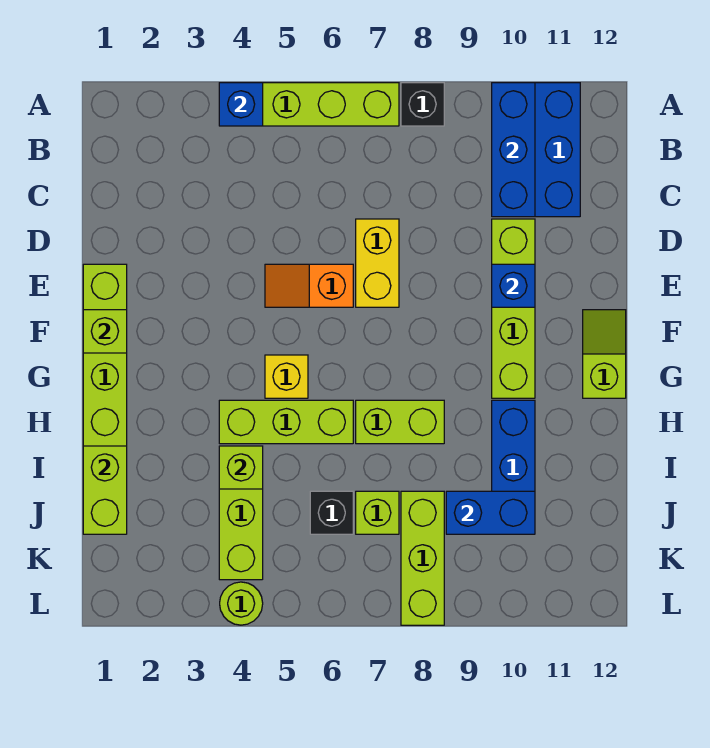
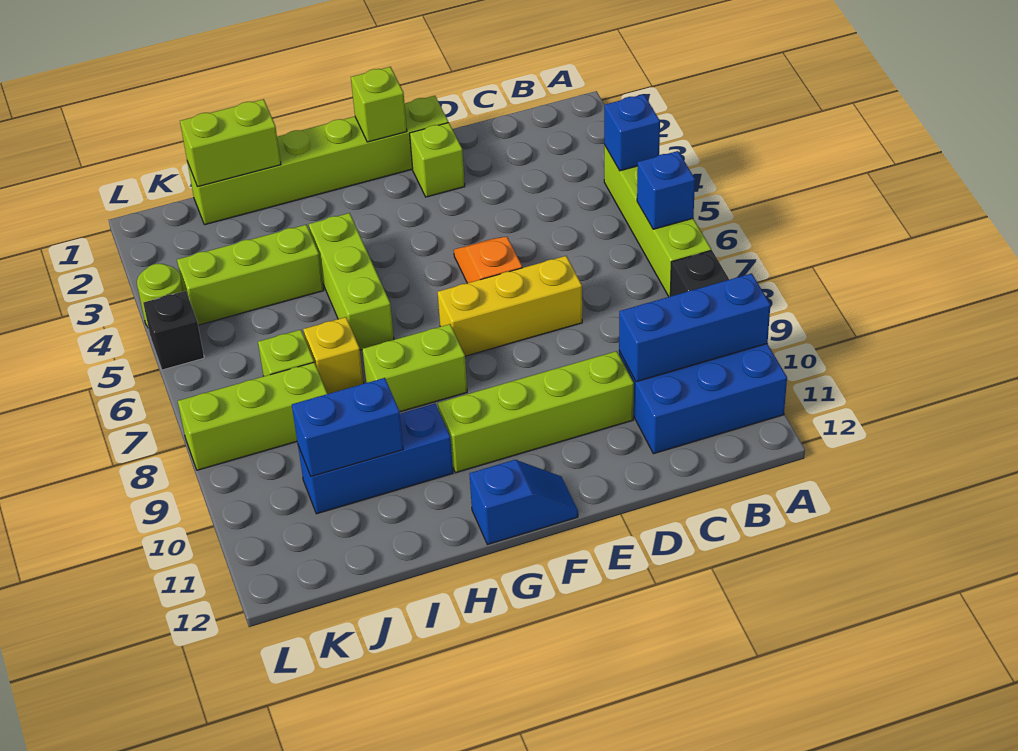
yellow 1x2 brick [356,219,399,307] -> yellow 1x3 brick [438,256,582,356]
blue 1x1 brick [492,264,535,307] -> blue 1x1 brick moved to [637,151,695,229]
lime 1x2 slope [583,310,626,398] -> blue 1x2 slope [469,460,578,545]
yellow 1x1 brick [265,355,308,398] -> yellow 1x1 brick moved to [303,317,364,394]
lime 1x2 brick [356,400,444,444] -> lime 1x2 brick turned to [362,324,467,412]
lime 1x1 brick [219,446,263,489] -> lime 1x1 brick moved to [410,123,465,197]
black 1x1 brick [310,491,353,534] -> black 1x1 brick moved to [143,291,204,370]
blue 1x2 brick [446,491,535,534] -> blue 1x2 brick turned to [292,378,403,477]

